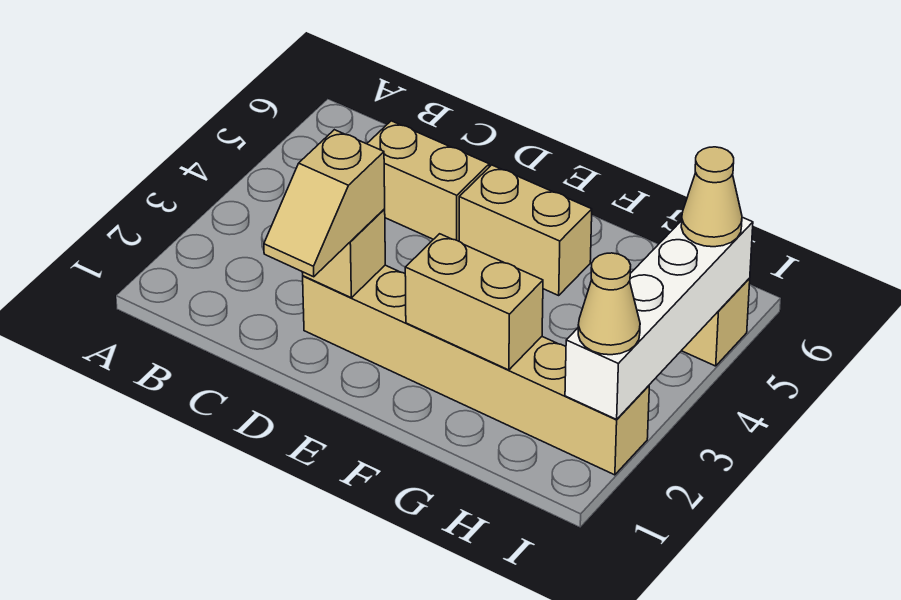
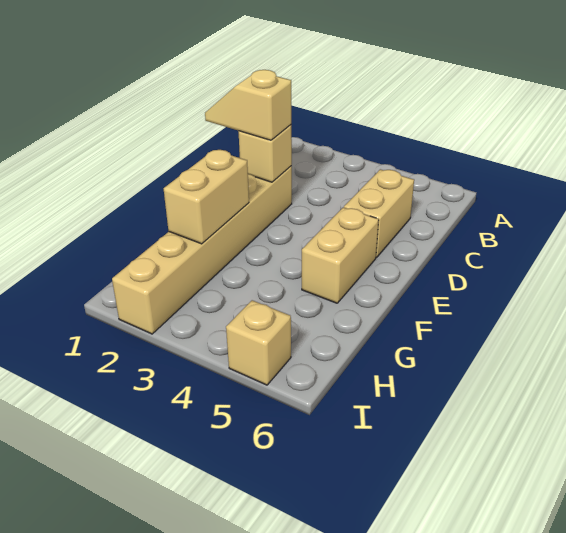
white 1x4 brick [565,217,753,419] -> none
tan 1x1 cone [578,253,640,355] -> none
tan 1x1 cone [681,147,742,247] -> none

